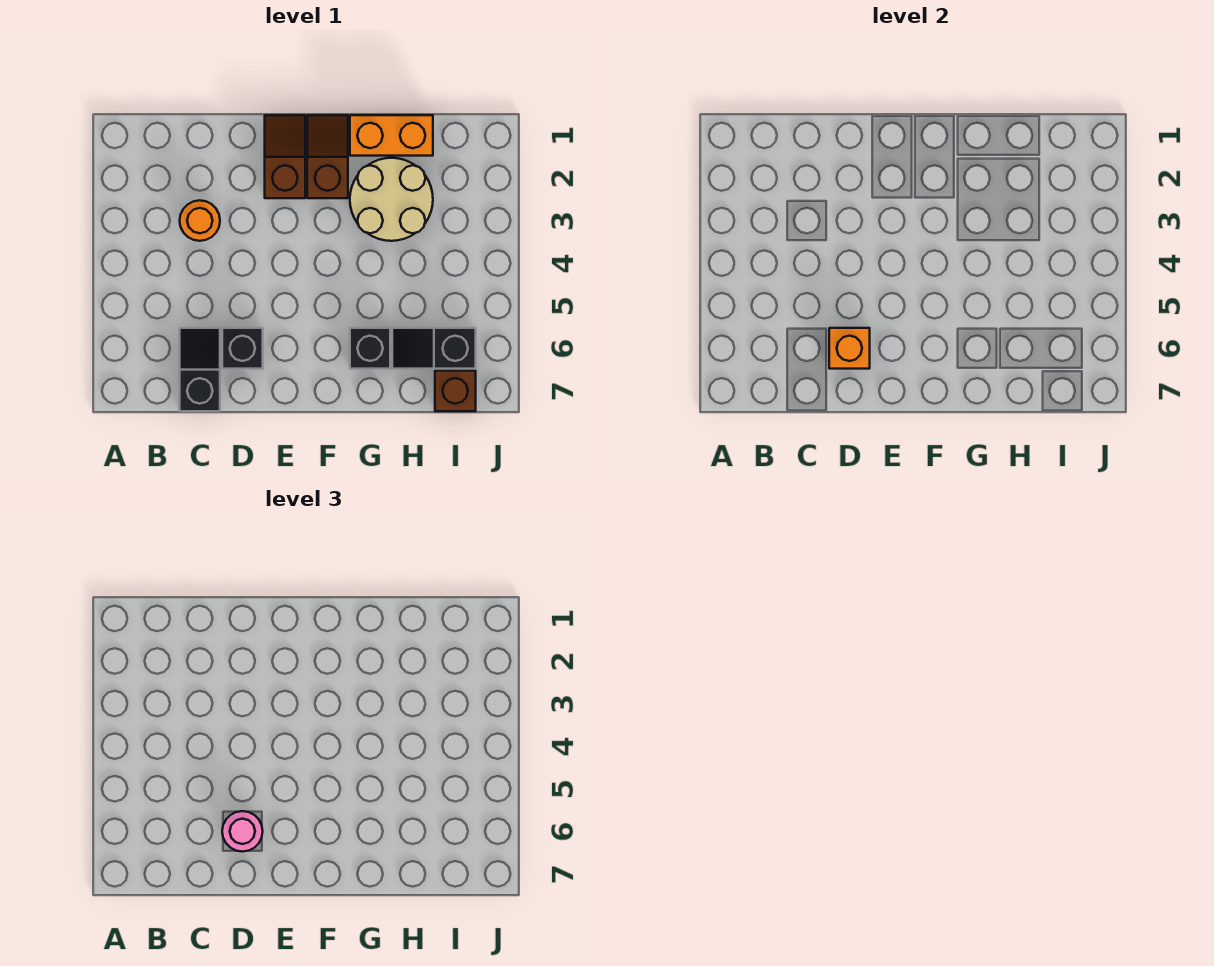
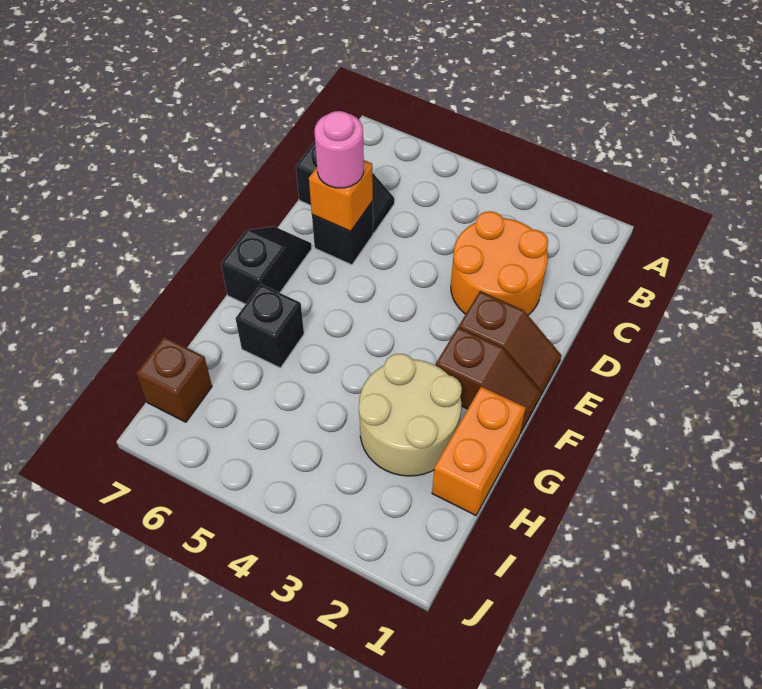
orange 1x1 round brick [180,200,220,241] -> orange 2x2 round brick [451,211,548,315]
black 1x2 slope [392,328,476,369] -> black 1x2 slope moved to [221,227,312,304]

